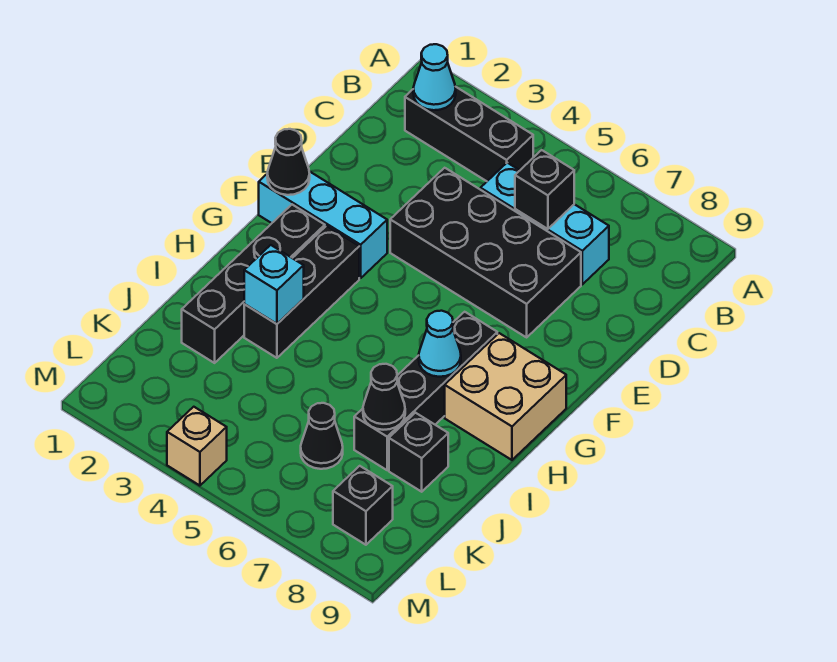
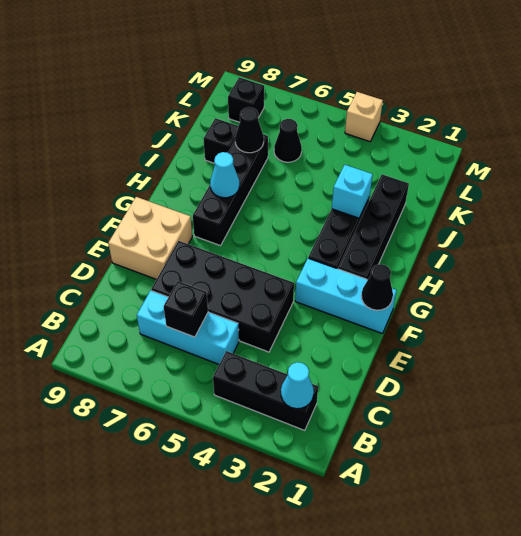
tan 2x2 brick [445,333,566,460] -> tan 2x2 brick moved to [108,197,192,279]

